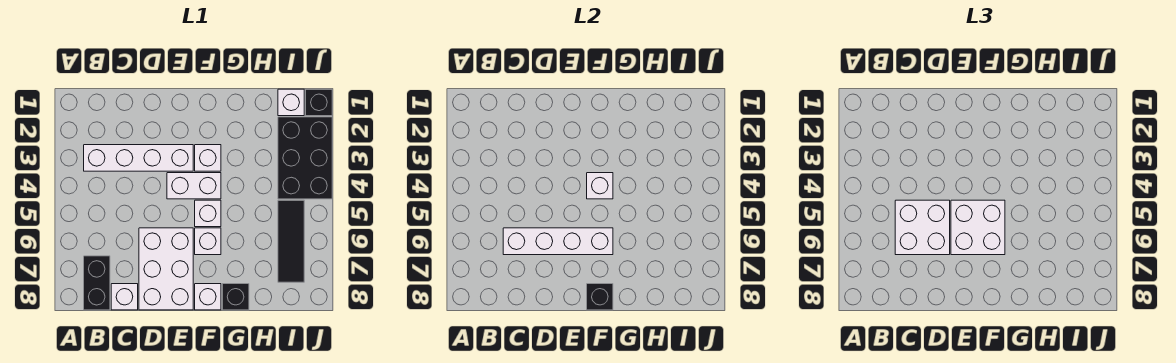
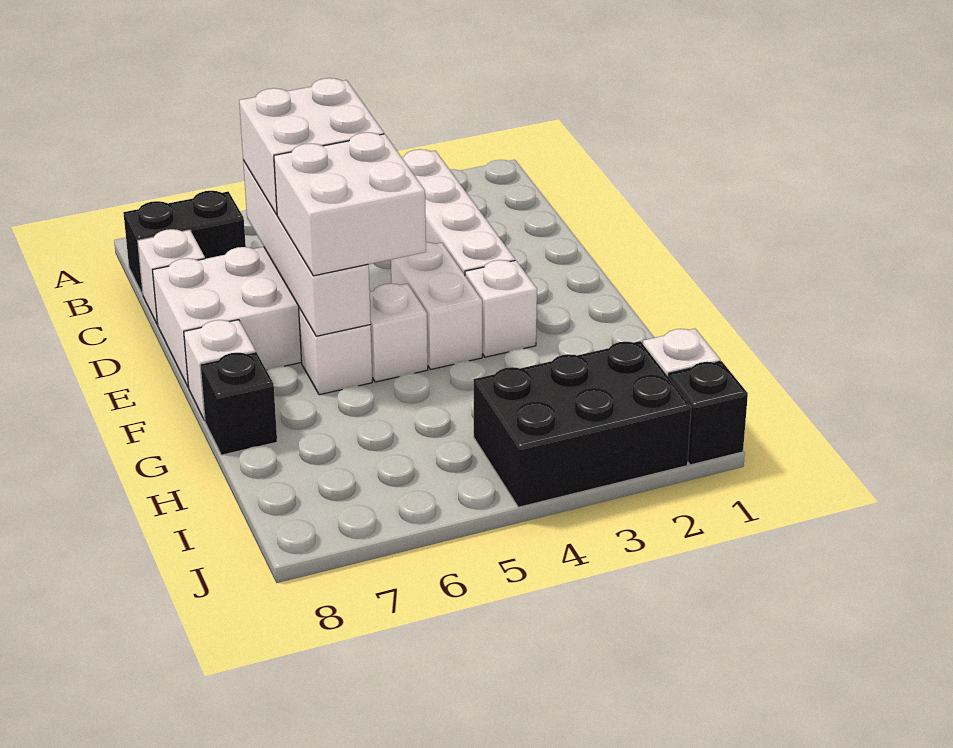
white 1x1 brick [587,173,613,199] -> none
black 1x1 brick [587,284,613,310] -> none
black 1x3 tile [278,200,304,282] -> none

